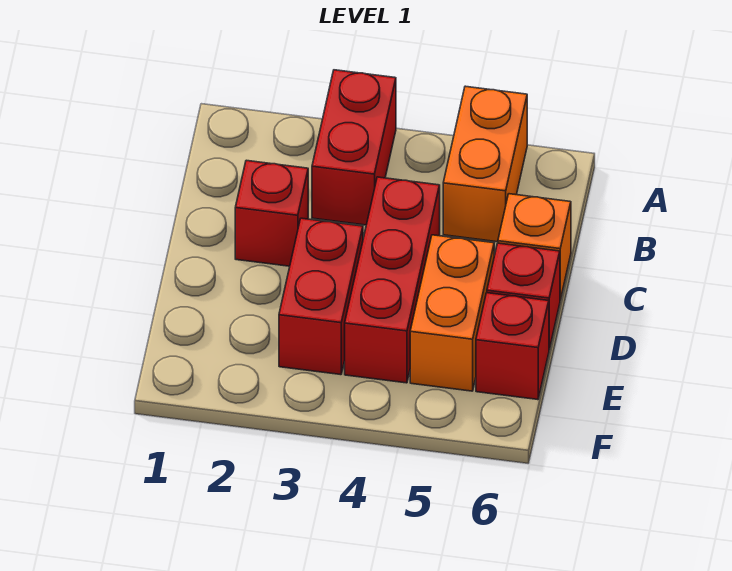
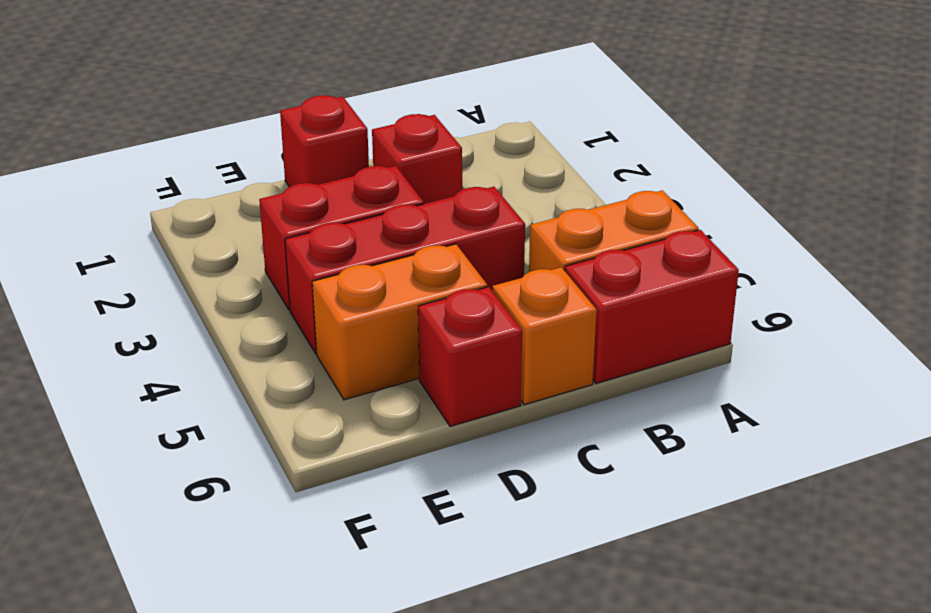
red 1x2 brick [312,70,396,225] -> red 1x2 brick moved to [565,230,739,383]
red 1x1 brick [476,293,549,400] -> red 1x1 brick moved to [280,96,369,187]

